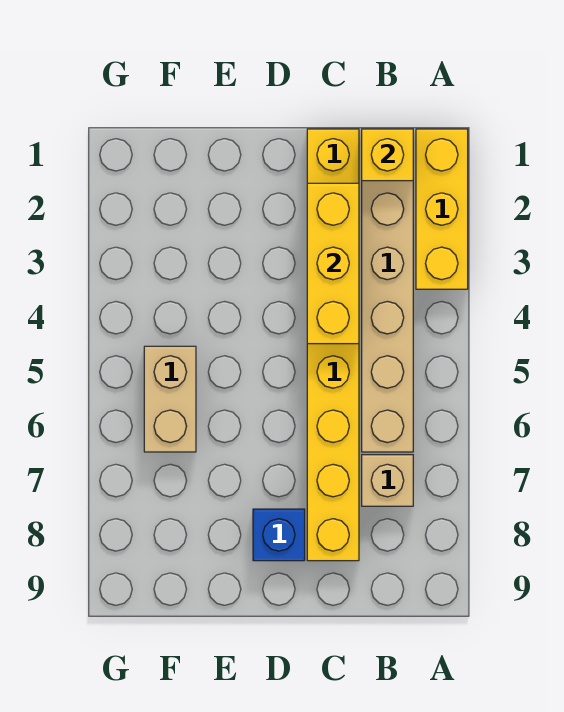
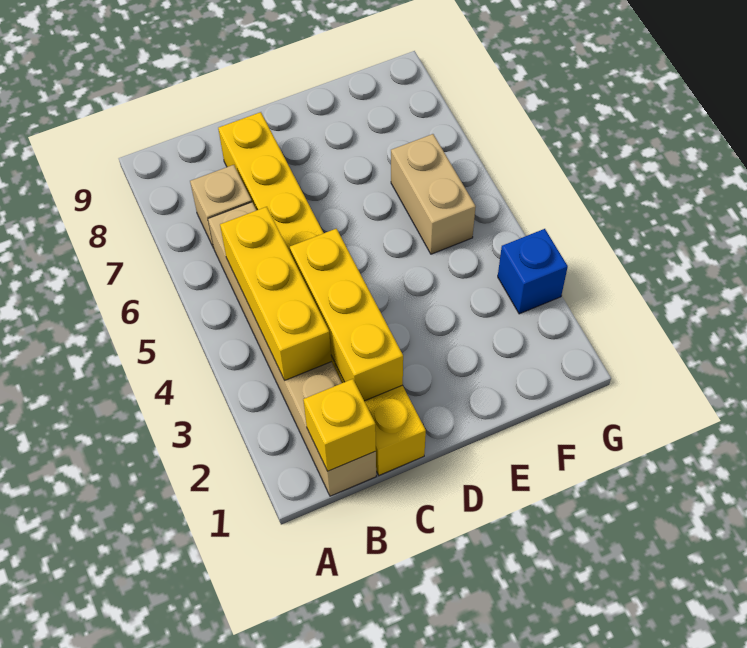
yellow 1x3 brick [416,129,468,289] -> yellow 1x3 brick moved to [220,207,332,380]
blue 1x1 brick [253,509,305,561] -> blue 1x1 brick moved to [498,229,568,314]

